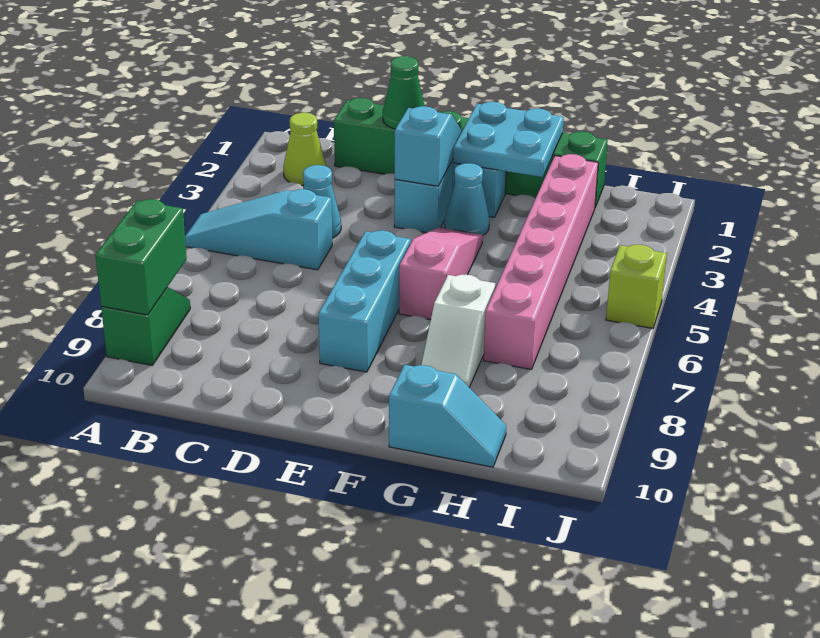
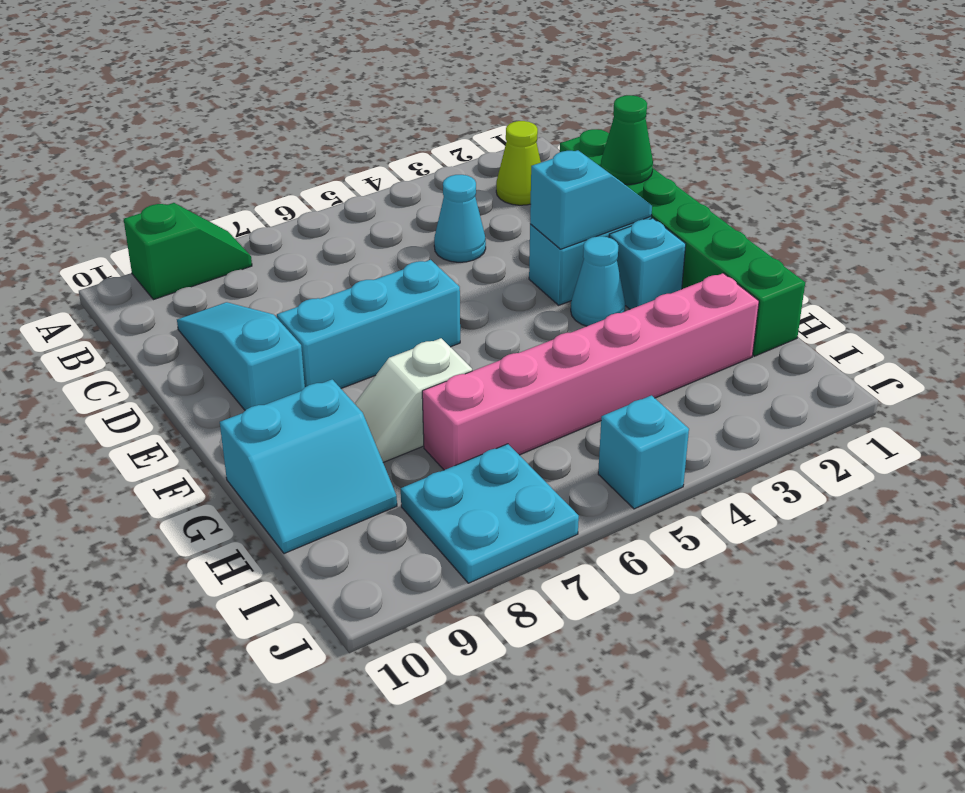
cyan 1x3 slope [185,189,332,270] -> cyan 1x3 slope moved to [177,302,305,410]
green 1x2 brick [95,199,187,315] -> none
cyan 2x2 plate [453,102,564,177] -> cyan 2x2 plate moved to [401,444,579,583]
pink 1x3 slope [399,227,483,320] -> none
cyan 1x2 slope [389,365,506,467] -> cyan 2x2 slope [220,379,397,554]
lime 1x1 brick [606,245,667,328] -> cyan 1x1 brick [598,395,689,509]

